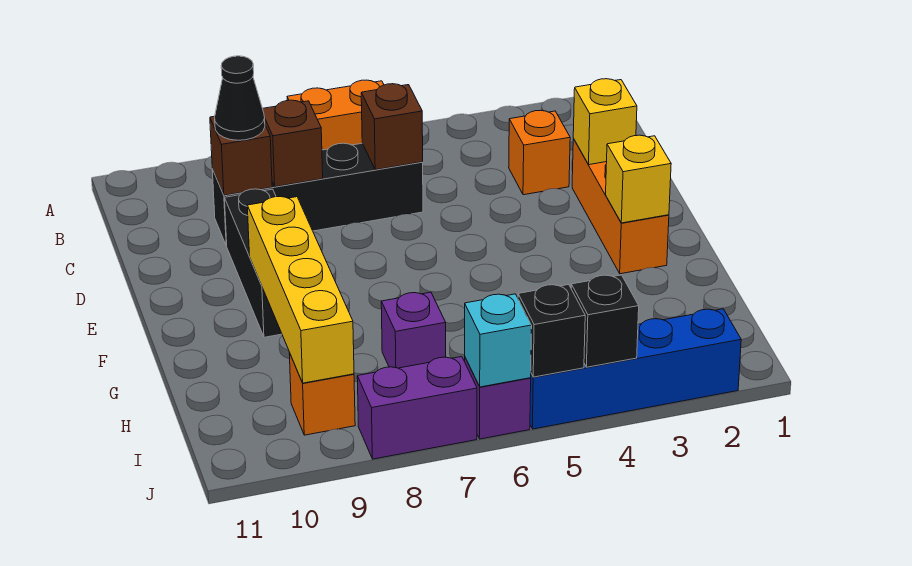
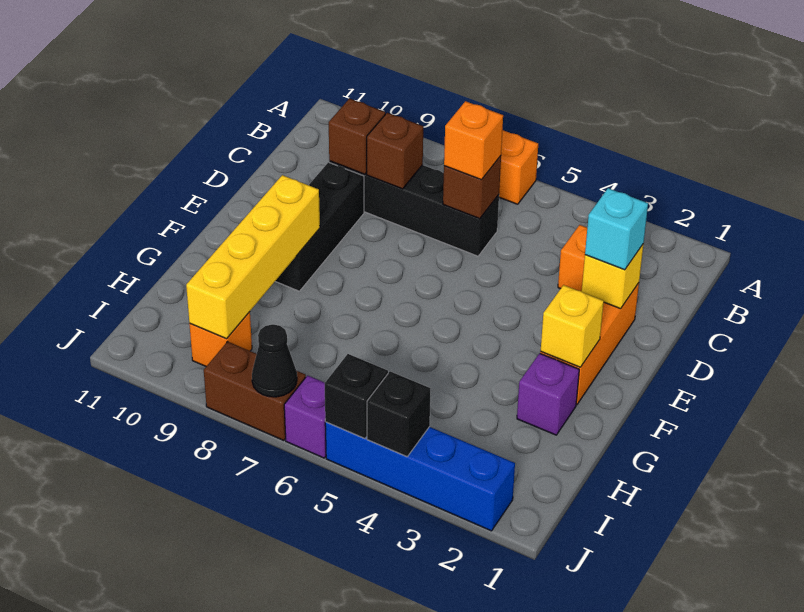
none -> orange 1x1 brick [444,101,503,180]
black 1x1 cone [215,56,265,140] -> black 1x1 cone moved to [252,324,297,397]
purple 1x1 brick [381,292,446,368] -> purple 1x1 brick moved to [517,353,579,435]
cyan 1x1 brick [465,294,532,387] -> cyan 1x1 brick moved to [585,188,648,270]
purple 1x2 brick [357,357,477,459] -> brown 1x2 brick [204,342,306,441]

